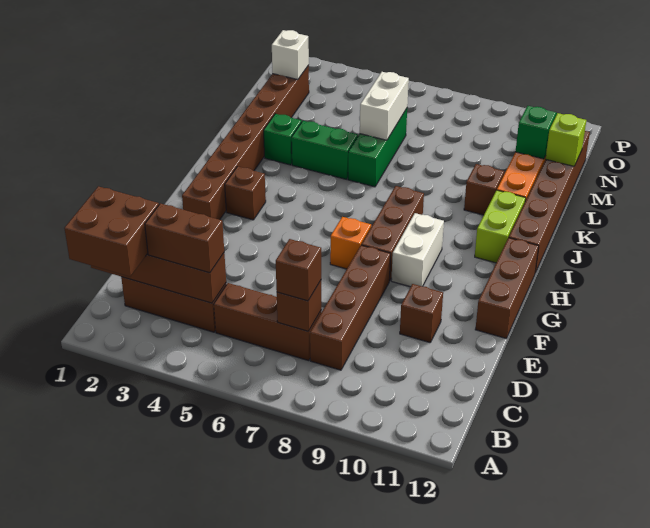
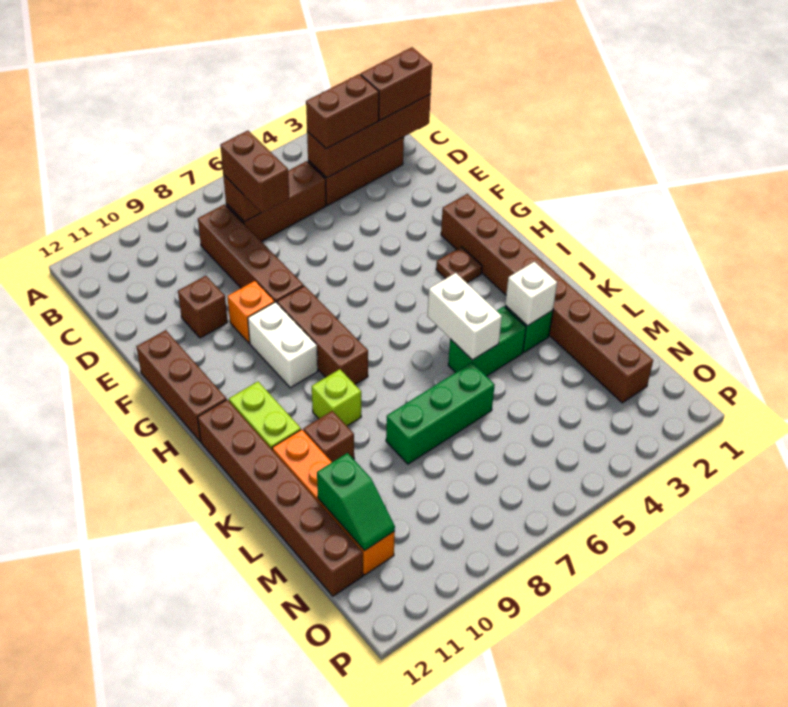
brown 2x2 brick [64,186,159,277] -> brown 1x2 brick [361,47,432,120]
brown 1x1 brick [276,239,321,301] -> brown 1x2 brick [220,131,289,213]
orange 1x1 brick [330,217,371,269] -> orange 1x1 brick moved to [227,281,275,343]
brown 1x1 brick [225,166,266,220] -> brown 1x1 plate [436,247,482,283]
green 1x3 brick [348,108,407,187] -> green 1x3 brick turned to [386,363,495,464]
white 1x2 brick [360,72,409,140] -> white 1x2 brick moved to [427,273,502,360]
lime 1x1 brick [546,113,586,166] -> lime 1x1 brick moved to [312,369,361,426]
white 1x1 brick [272,30,309,80] -> white 1x1 brick moved to [505,262,557,326]

